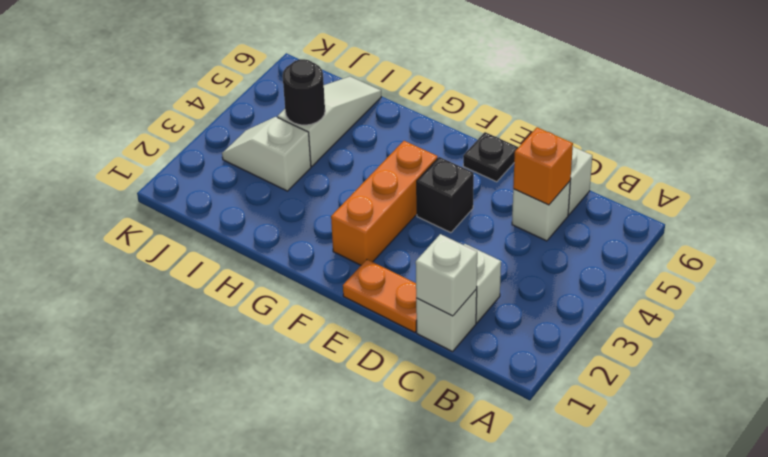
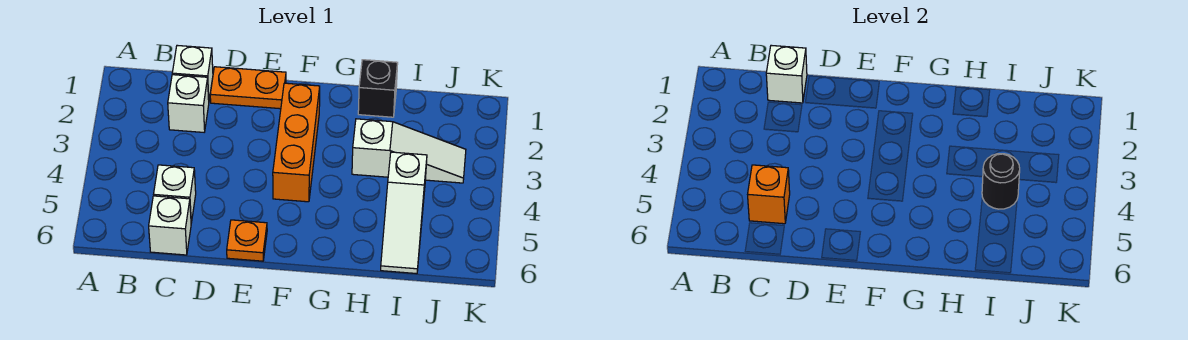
black 1x1 brick [417,157,474,233] -> black 1x1 brick moved to [358,60,398,117]
black 1x1 plate [463,132,518,182] -> orange 1x1 plate [227,220,267,261]
white 1x2 slope [222,117,311,191] -> white 1x3 slope [352,119,466,183]

